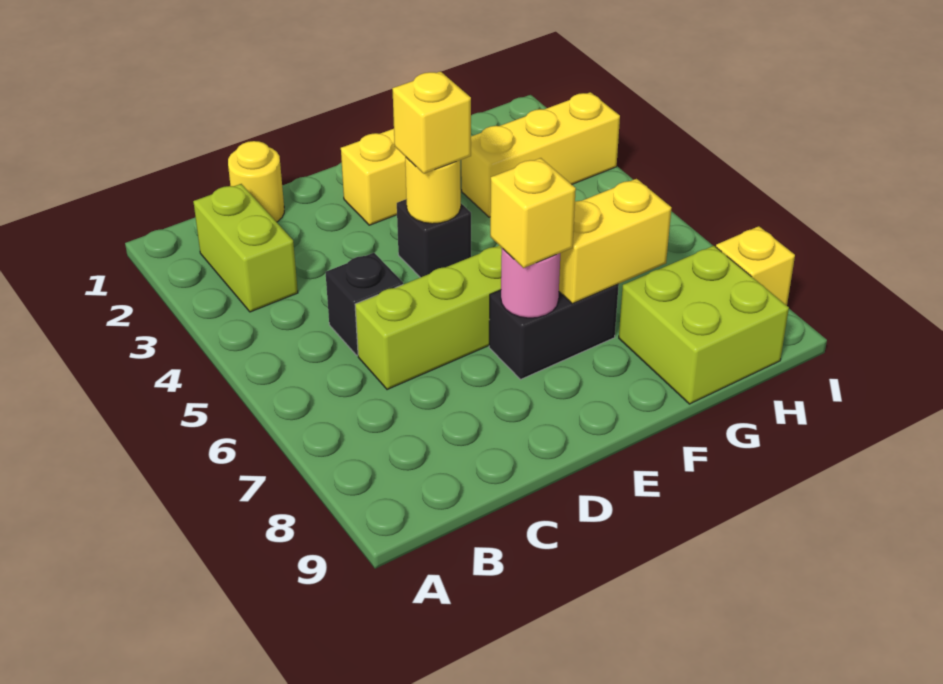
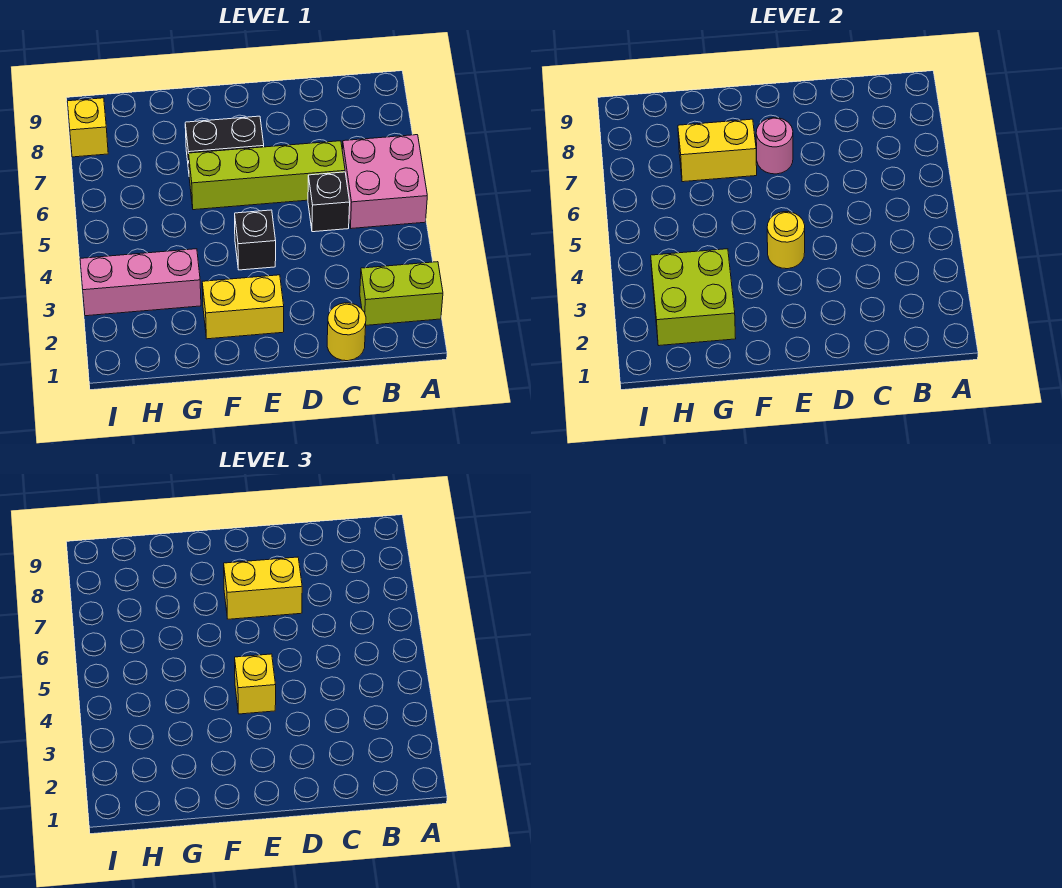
none -> pink 2x2 brick [342,135,427,229]
lime 1x2 brick [193,184,298,312] -> lime 1x2 brick turned to [360,262,443,325]
yellow 1x1 brick [490,158,576,268] -> yellow 1x2 brick [224,557,302,619]
yellow 1x3 brick [461,92,620,217] -> pink 1x3 brick [80,249,201,316]
lime 2x2 brick [619,246,789,404] -> lime 2x2 brick moved to [651,249,736,346]

